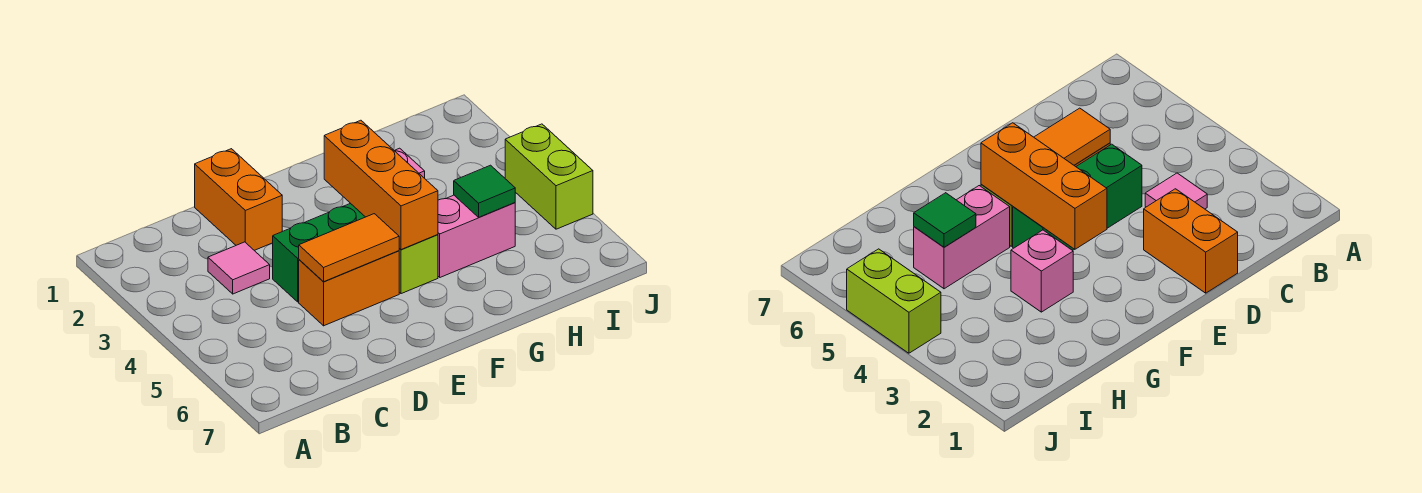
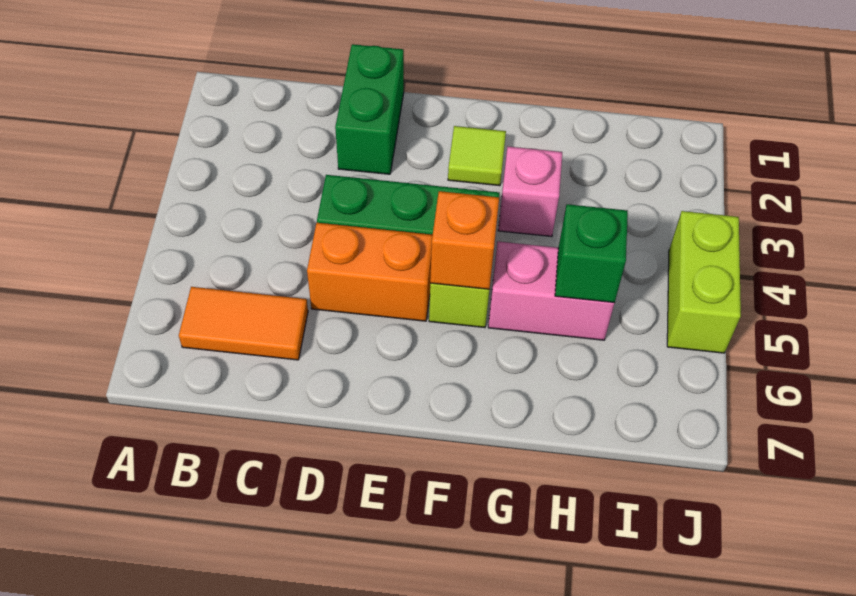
pink 1x1 tile [208,242,270,294] -> none
orange 1x2 brick [195,149,282,250] -> green 1x2 brick [335,44,404,174]
orange 1x2 tile [299,214,399,281] -> orange 1x2 tile moved to [179,287,308,360]
none -> lime 1x1 tile [448,126,506,186]
orange 1x3 brick [324,120,438,250] -> orange 1x1 brick [430,191,499,289]
green 1x1 tile [454,165,515,217] -> green 1x1 brick [555,204,628,303]

